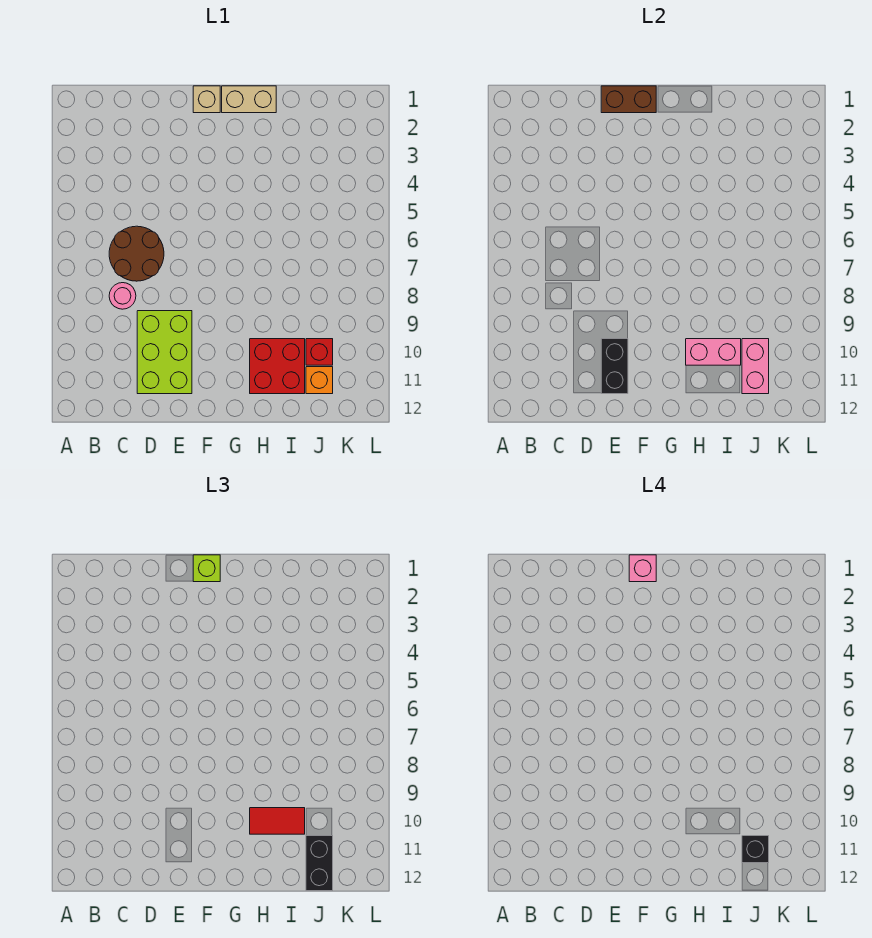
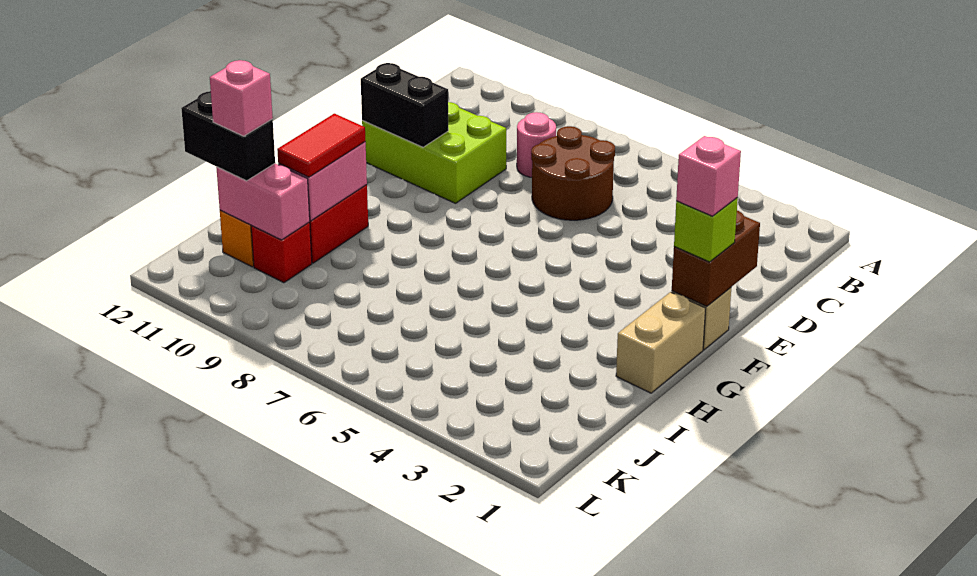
black 1x1 brick [742,836,769,863] -> pink 1x1 brick [210,60,273,136]

